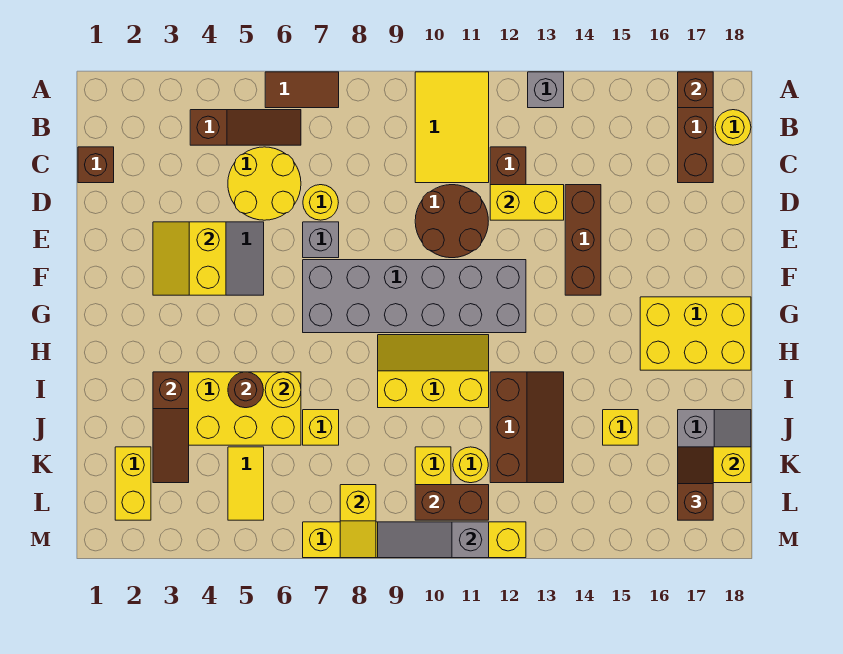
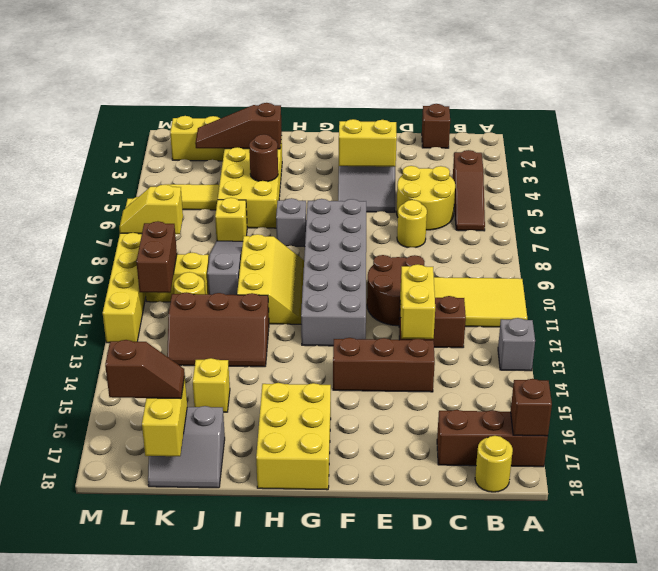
brown 1x2 tile [265,72,339,108] -> none
grey 1x1 brick [303,222,339,258] -> grey 1x1 brick moved to [276,198,306,247]
yellow 1x1 round brick [265,372,301,408] -> none
grey 1x3 slope [378,522,489,558] -> grey 1x3 slope moved to [207,241,243,295]

